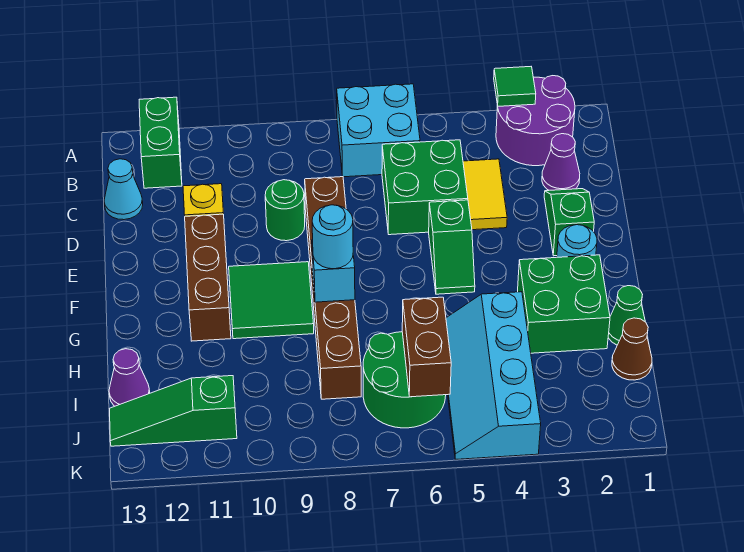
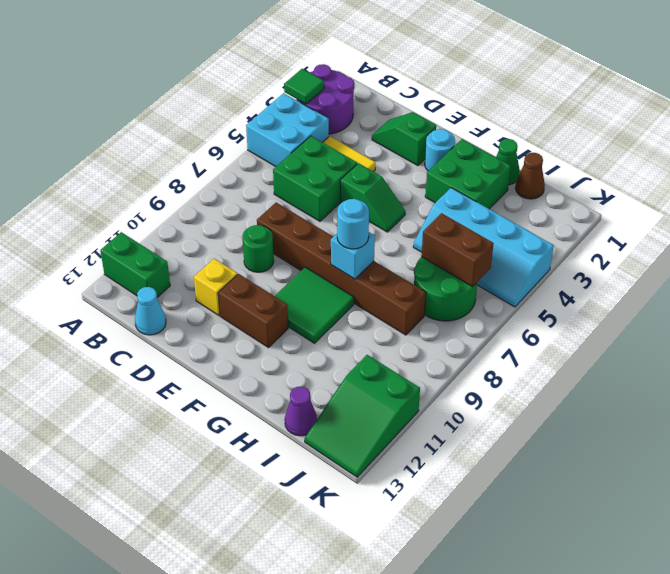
cyan 2x2 brick [337,84,420,177] -> cyan 2x2 brick moved to [246,93,329,166]
purple 1x1 cone [542,134,580,190] -> none
brown 1x3 brick [185,214,231,341] -> brown 1x2 brick [218,274,288,348]
green 1x3 slope [110,376,237,446] -> green 2x3 slope [305,355,420,477]

